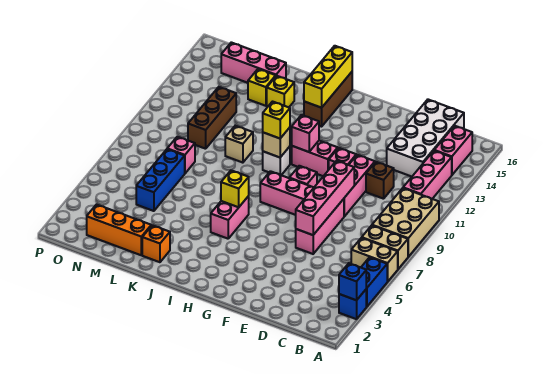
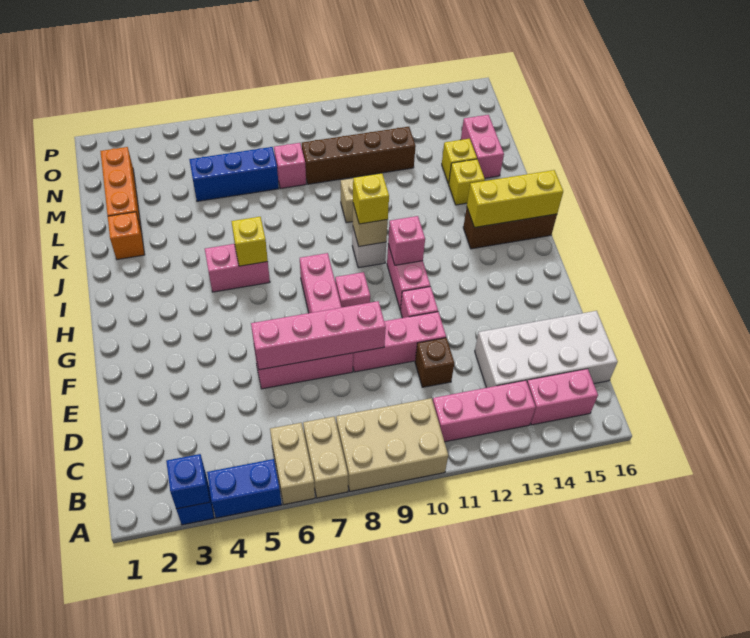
pink 1x3 brick [221,42,286,83] -> pink 1x2 brick [461,115,504,178]
brown 1x3 brick [188,87,236,149] -> brown 1x4 brick [302,127,416,184]

